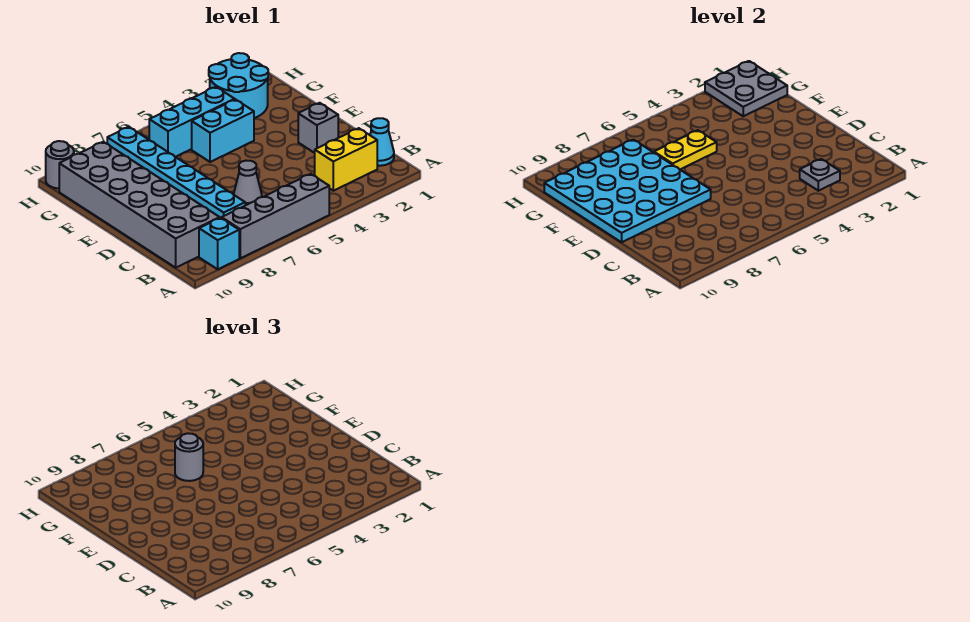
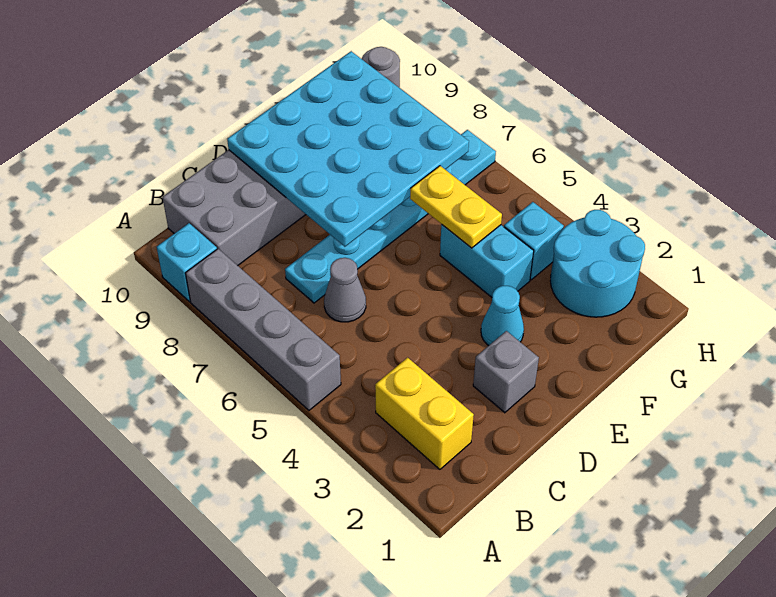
cyan 1x1 cone [370,118,394,166] -> cyan 1x1 cone moved to [481,286,524,346]
grey 1x1 plate [800,159,840,191] -> none
grey 1x1 round brick [175,433,203,481] -> none
grey 2x2 plate [705,61,787,116] -> none
cyan 1x3 brick [149,87,235,157] -> cyan 1x1 brick [504,202,564,280]

